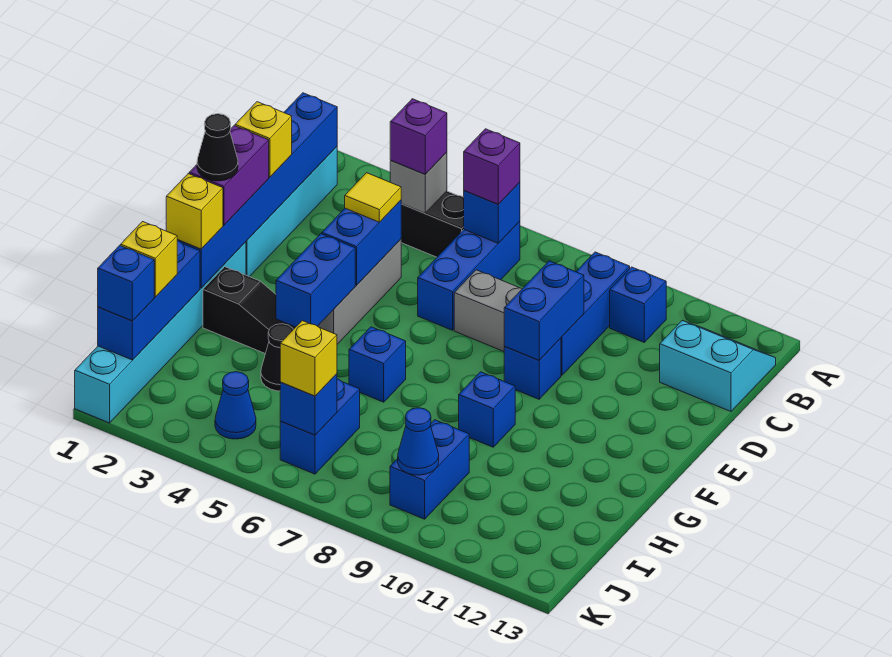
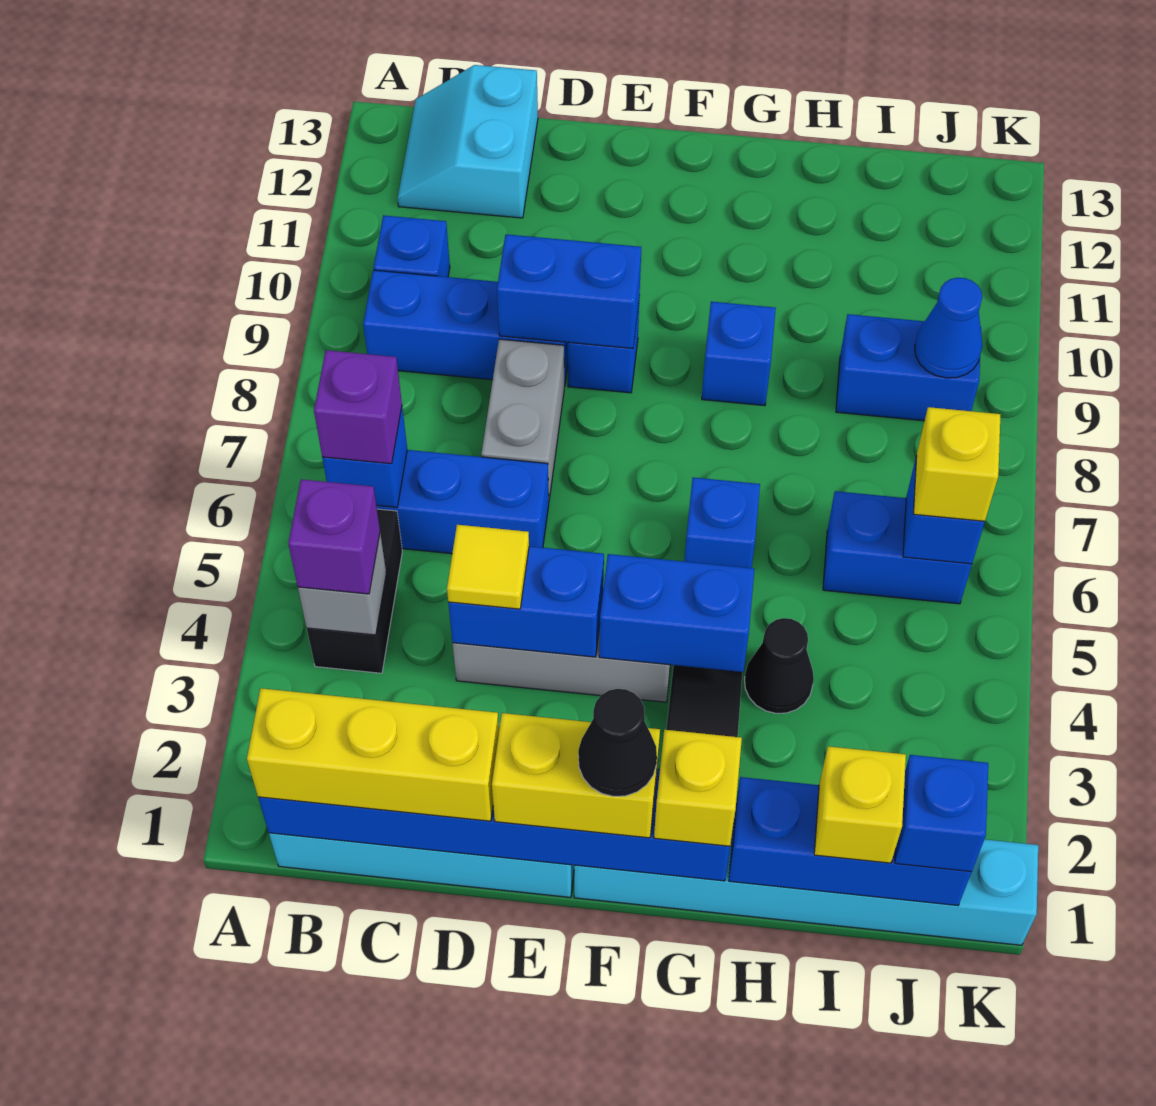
yellow 1x1 brick [235,102,292,177] -> yellow 1x3 brick [247,688,499,821]
purple 1x2 brick [189,126,269,225] -> yellow 1x2 brick [492,713,660,838]
blue 1x1 cone [215,372,256,439] -> none

